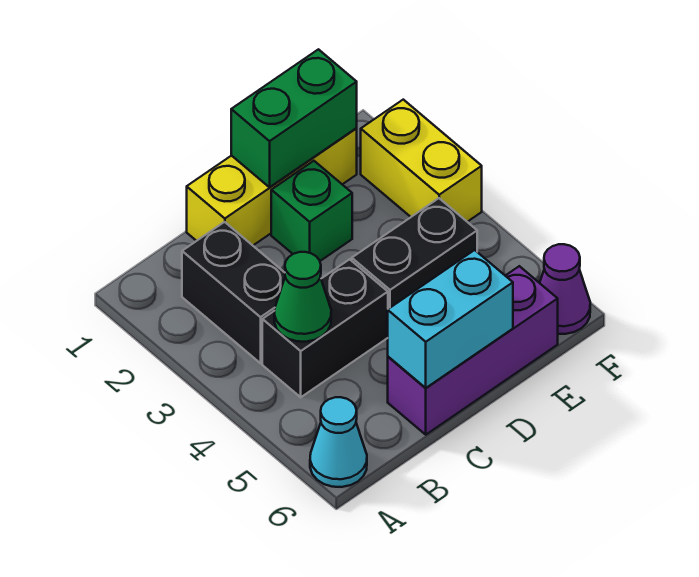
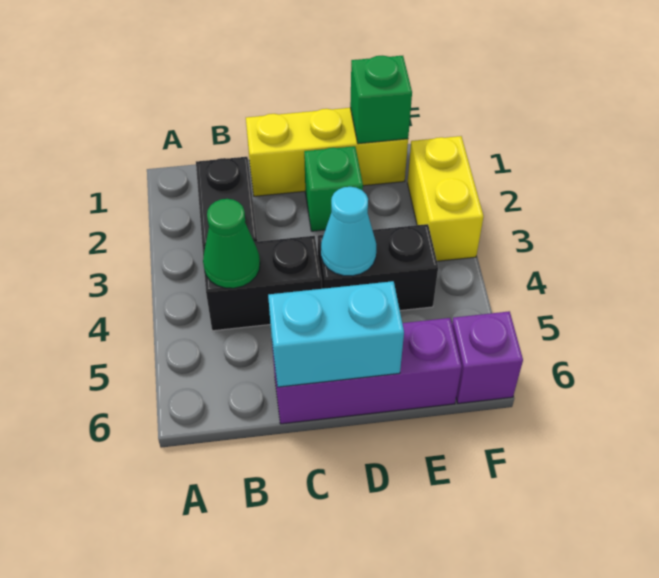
cyan 1x1 cone [310,397,367,487] -> cyan 1x1 cone moved to [321,187,376,276]
green 1x2 brick [231,49,357,187] -> green 1x1 brick [350,56,412,144]
purple 1x1 cone [540,244,590,334] -> purple 1x1 brick [452,311,523,404]

